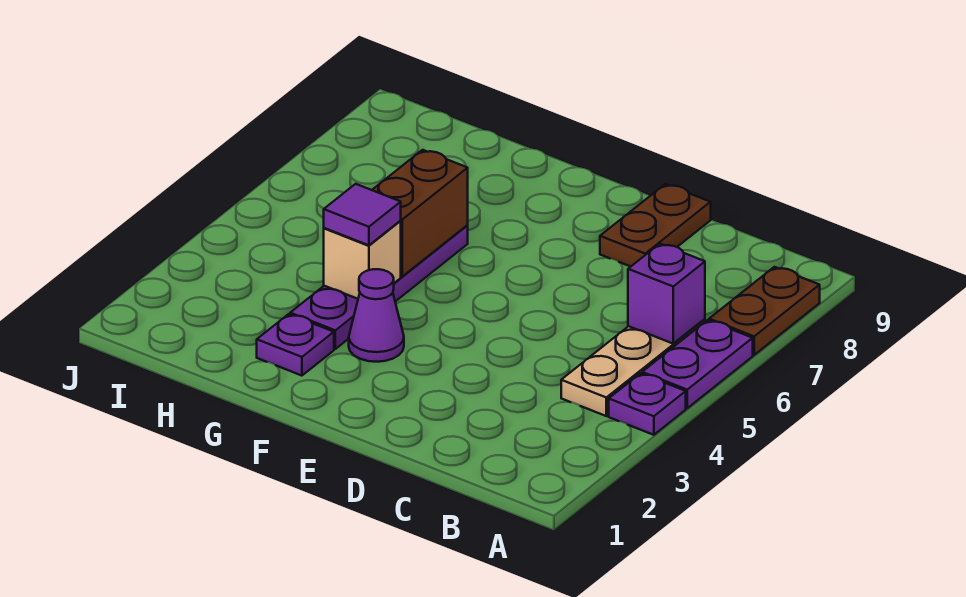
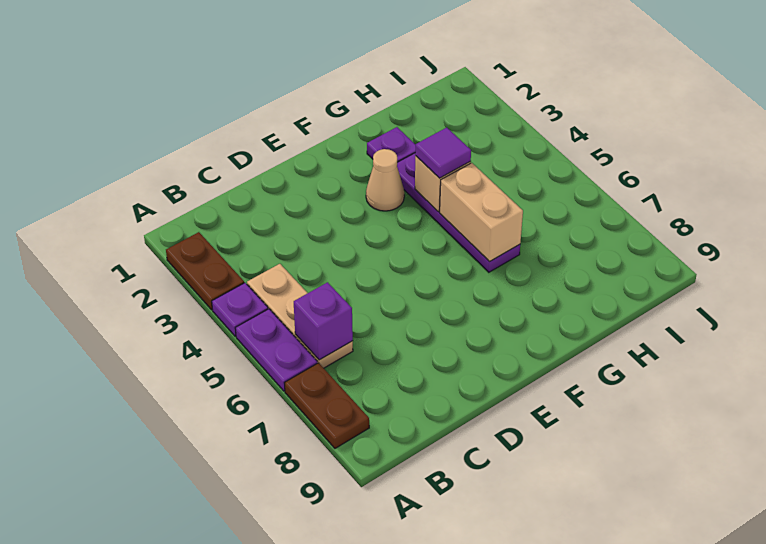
brown 1x2 plate [600,184,711,267] -> brown 1x2 plate moved to [166,232,244,310]
purple 1x1 cone [349,269,404,362] -> tan 1x1 cone [366,149,404,211]
brown 1x2 brick [373,150,468,276] -> tan 1x2 brick [440,163,523,262]

